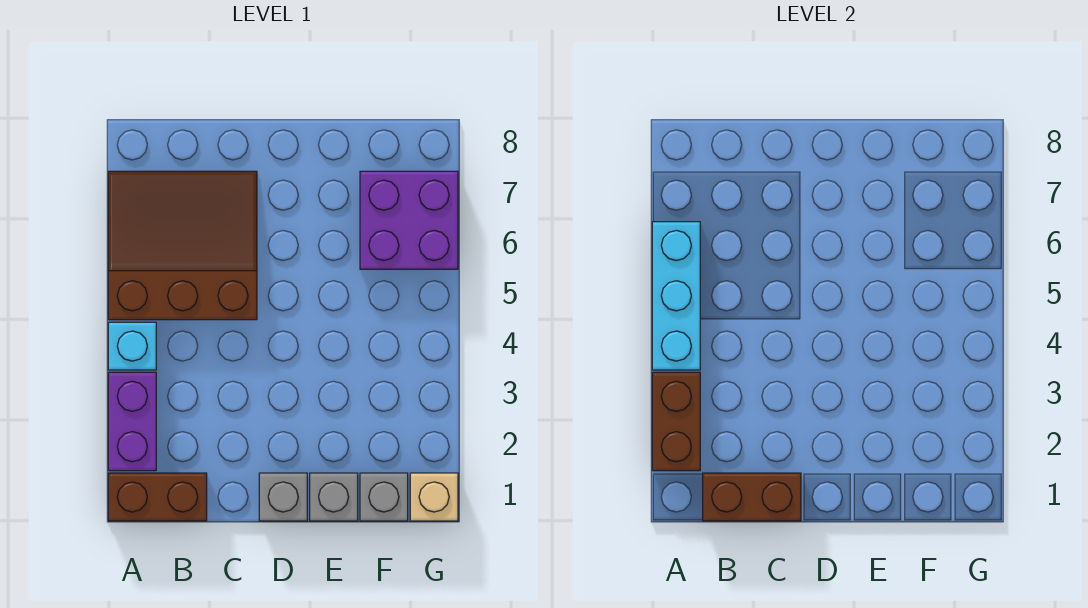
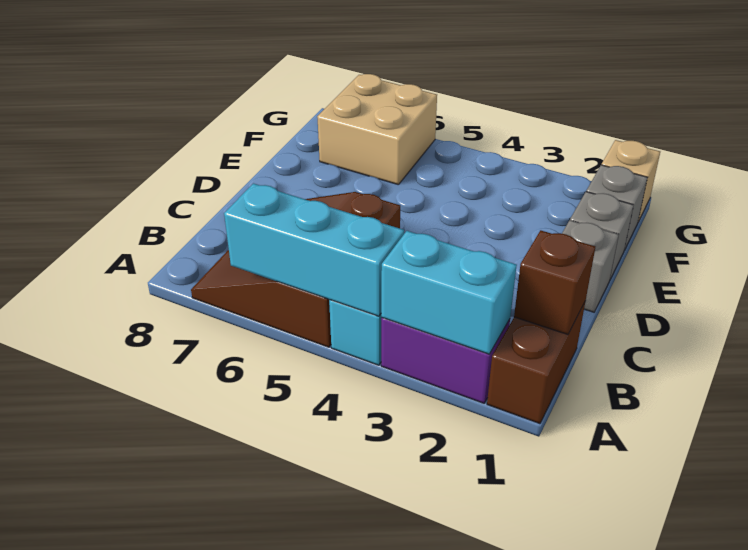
brown 1x2 brick [652,372,700,471] -> cyan 1x2 brick [381,231,517,354]
brown 1x2 brick [703,473,801,521] -> brown 1x1 brick [514,230,595,334]
purple 2x2 brick [360,171,458,269] -> tan 2x2 brick [317,74,437,185]

